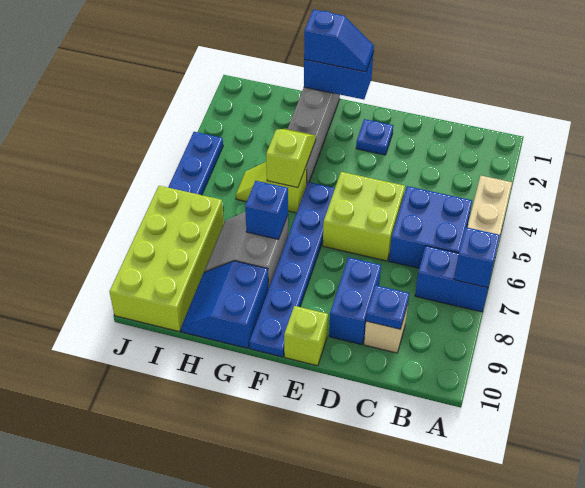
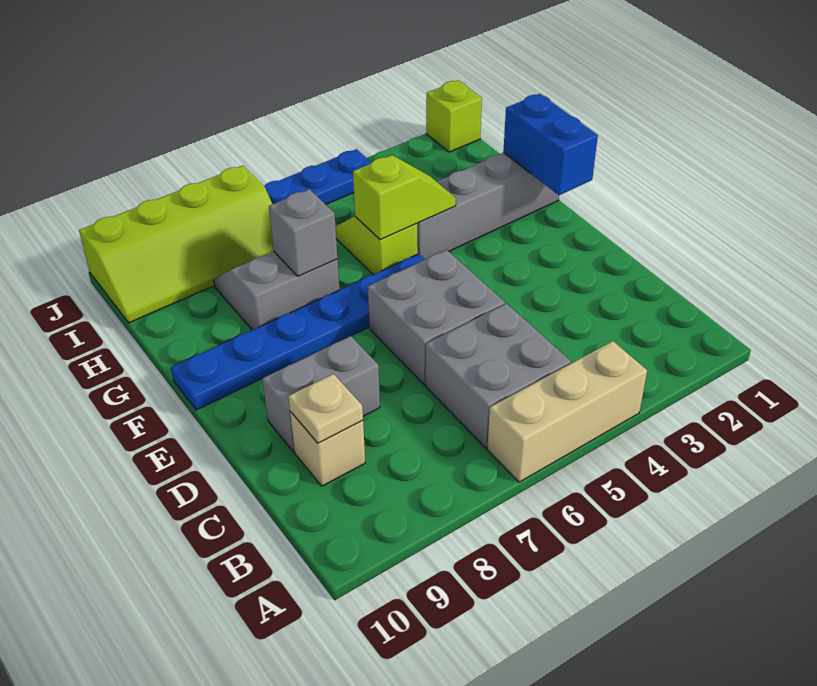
blue 1x2 brick [415,246,488,312] -> none
blue 1x1 brick [454,227,500,288] -> none
blue 2x2 brick [389,186,472,268] -> grey 2x2 brick [426,304,571,448]
blue 1x1 plate [366,285,409,329] -> tan 1x1 plate [288,374,363,443]
lime 2x2 brick [323,172,405,261] -> grey 2x2 brick [368,250,505,385]
blue 1x2 brick [329,257,381,345] -> grey 1x2 brick [262,336,380,452]
blue 1x1 plate [356,119,393,155] -> none
lime 1x1 brick [284,306,328,366] -> lime 1x1 brick moved to [426,80,482,152]
blue 1x2 slope [304,10,374,72] -> none
blue 1x1 brick [245,181,288,239] -> grey 1x1 brick [269,189,338,276]
blue 2x2 slope [181,261,268,348] -> none
lime 2x4 brick [109,186,224,332] -> lime 2x4 slope [79,165,274,323]

